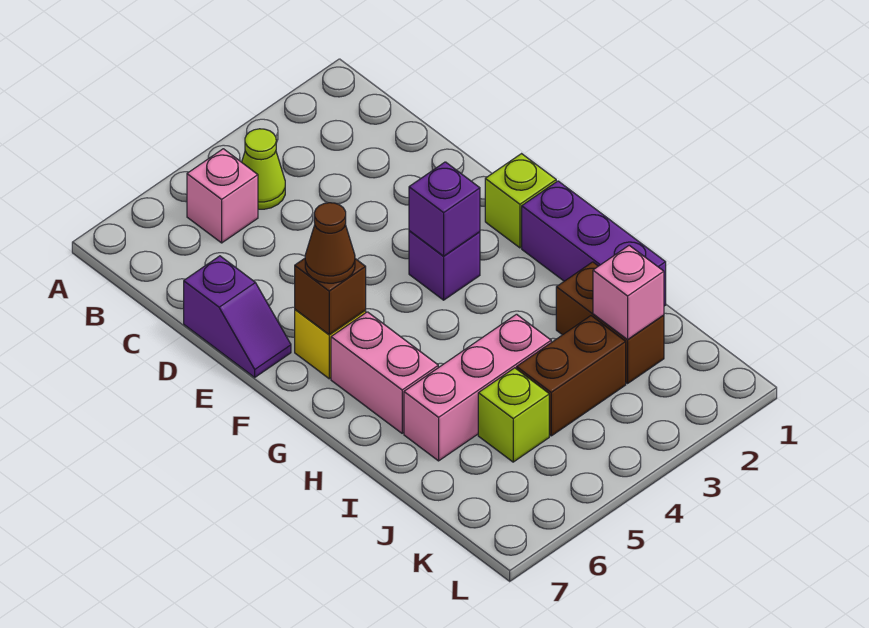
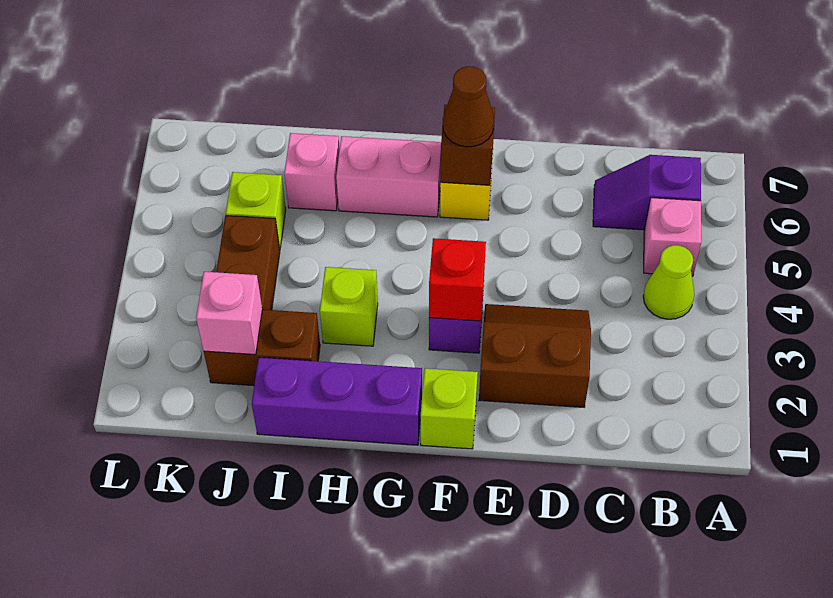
none -> brown 2x2 slope [479,304,591,407]
purple 1x2 slope [184,256,291,377] -> purple 1x2 slope moved to [593,155,701,230]
purple 1x1 brick [409,162,480,256] -> red 1x1 brick [429,238,486,321]
none -> lime 1x1 brick [320,267,378,346]
pink 1x3 brick [404,314,551,461] -> pink 1x1 brick [284,133,340,211]

